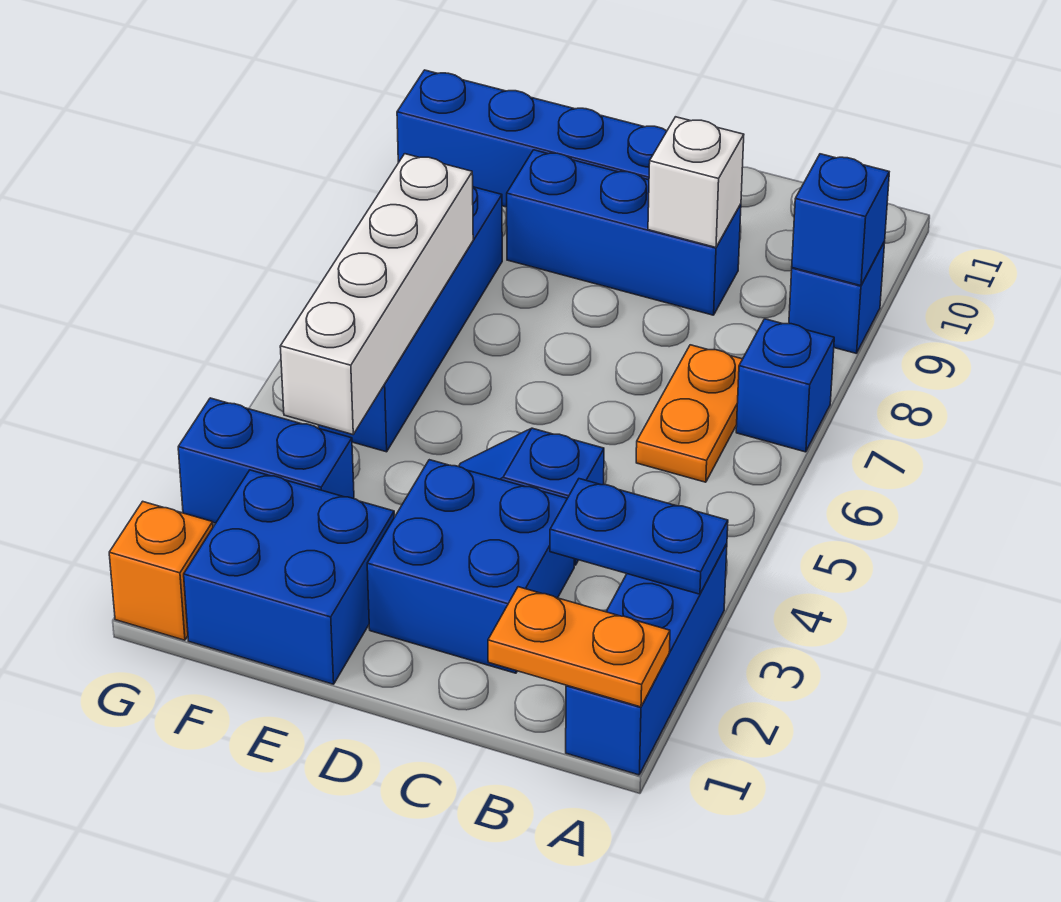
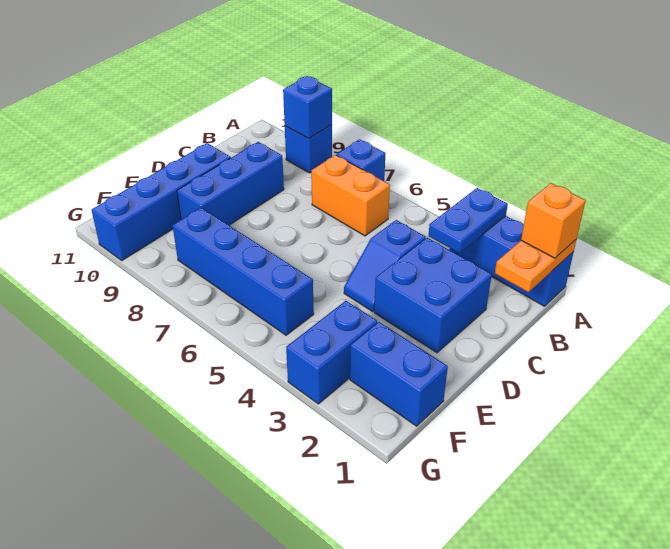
orange 1x2 plate [636,345,742,482] -> orange 1x2 brick [311,155,390,236]
white 1x1 brick [648,117,744,247] -> none
blue 2x2 brick [184,470,394,684] -> blue 1x2 brick [350,322,448,426]
white 1x4 brick [280,154,473,434] -> none
orange 1x1 brick [109,501,213,640] -> orange 1x1 brick moved to [521,183,586,258]

